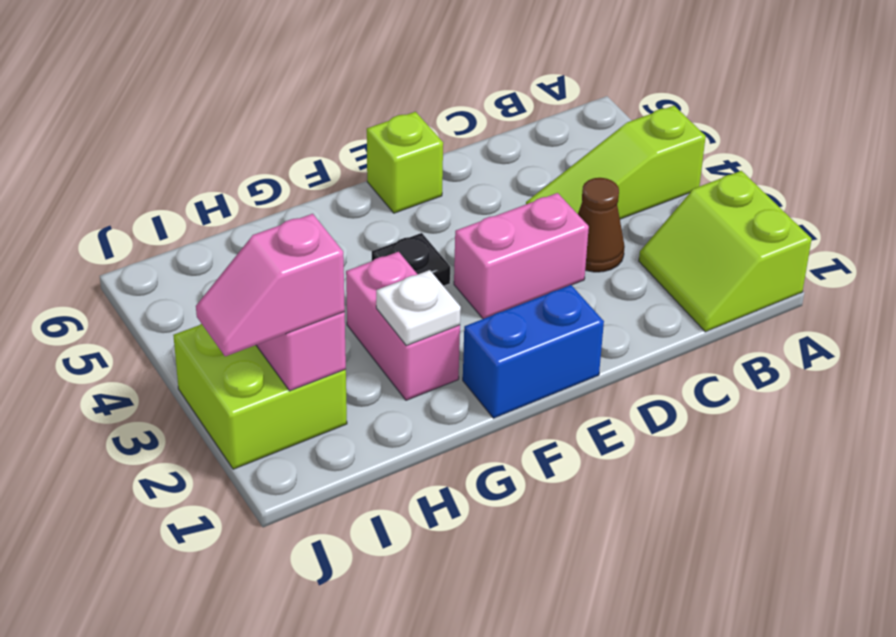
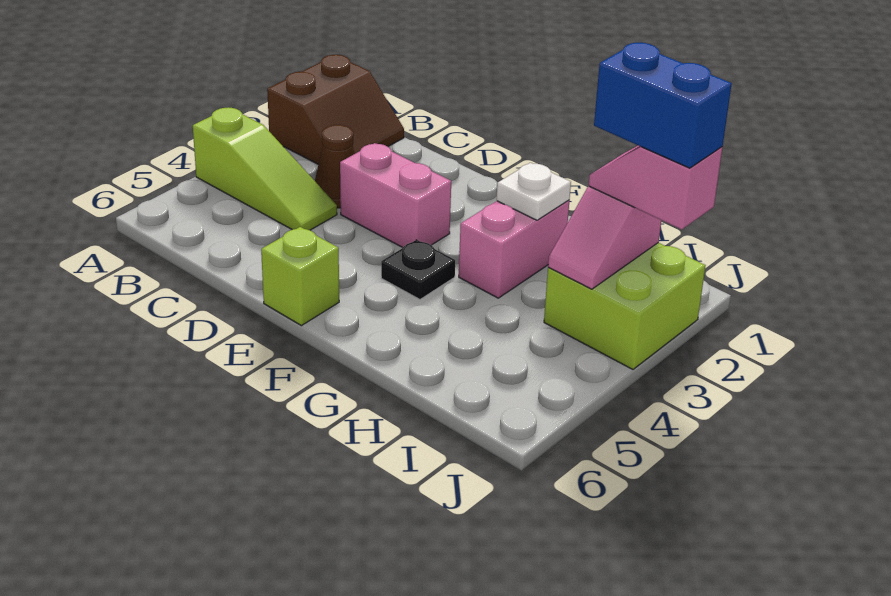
lime 2x2 slope [639,171,812,332] -> brown 2x2 slope [267,55,404,164]
blue 1x2 brick [463,285,604,418] -> blue 1x2 brick moved to [594,43,732,168]
pink 1x2 slope [196,214,345,356] -> pink 1x2 slope turned to [589,146,722,230]

